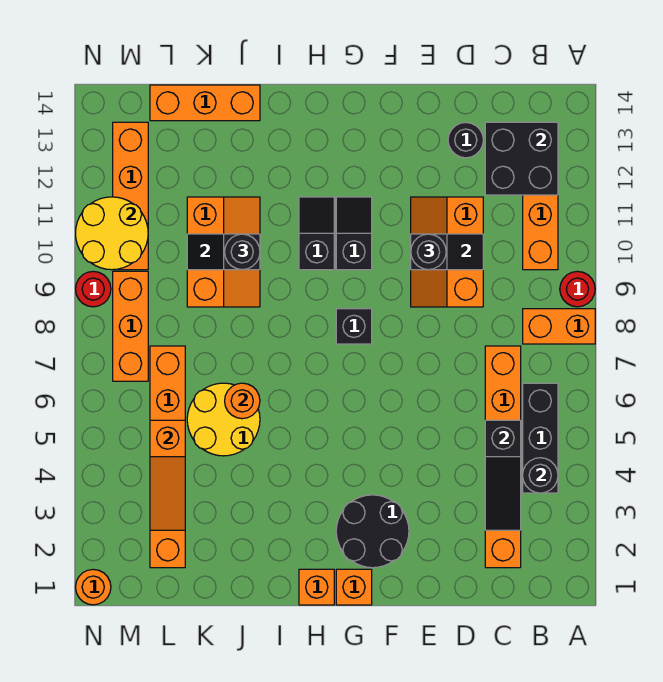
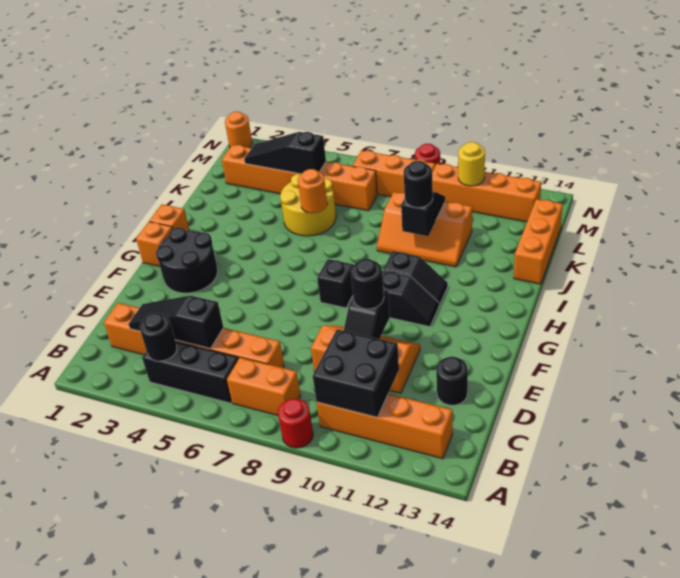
orange 1x2 brick [523,309,595,344] -> orange 1x2 brick turned to [227,357,301,415]
black 2x2 brick [485,122,558,195] -> black 2x2 brick moved to [313,329,399,417]
orange 1x3 slope [150,420,185,530] -> black 1x3 slope [244,132,326,174]
yellow 2x2 round brick [76,197,148,270] -> yellow 1x1 round brick [458,142,485,186]

